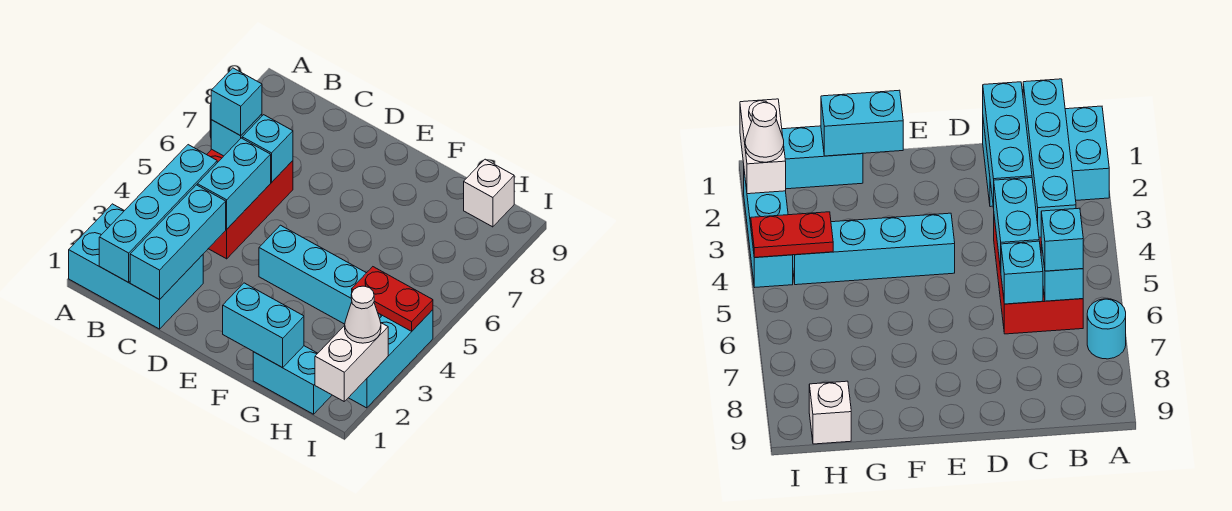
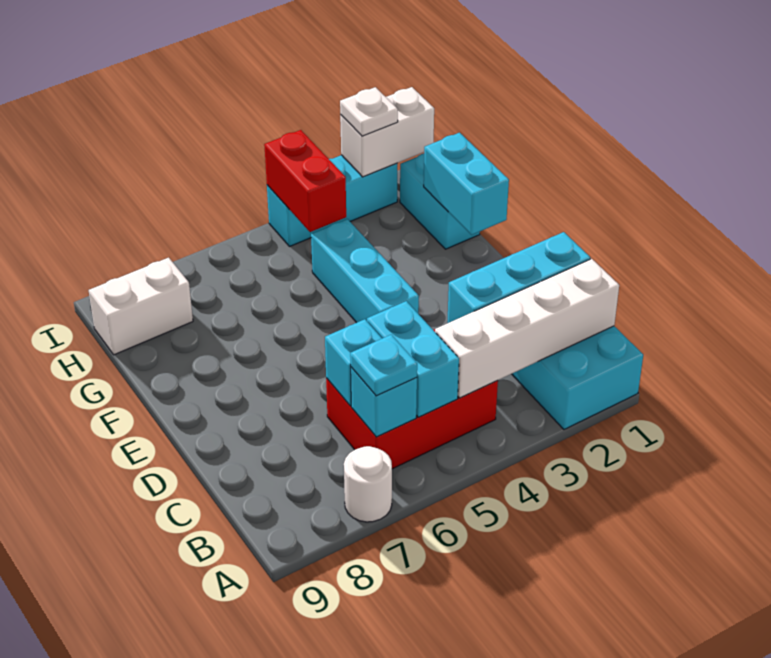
cyan 1x1 round brick [1087,299,1126,359] -> white 1x1 round brick [344,446,392,522]
cyan 1x4 brick [99,145,217,282] -> white 1x4 brick [435,259,619,398]
cyan 1x1 brick [211,68,262,136] -> cyan 1x1 plate [350,335,417,396]
cyan 1x2 brick [197,138,271,229] -> cyan 1x2 brick turned to [367,301,459,417]
cyan 1x4 brick [259,225,382,324] -> cyan 1x3 brick [311,219,419,323]
red 1x2 plate [352,267,433,331] -> red 1x2 brick [264,130,346,232]
white 1x1 brick [464,159,514,227] -> white 1x2 brick [89,258,193,355]
white 1x1 cone [345,286,381,343] -> white 1x1 plate [340,87,398,136]

